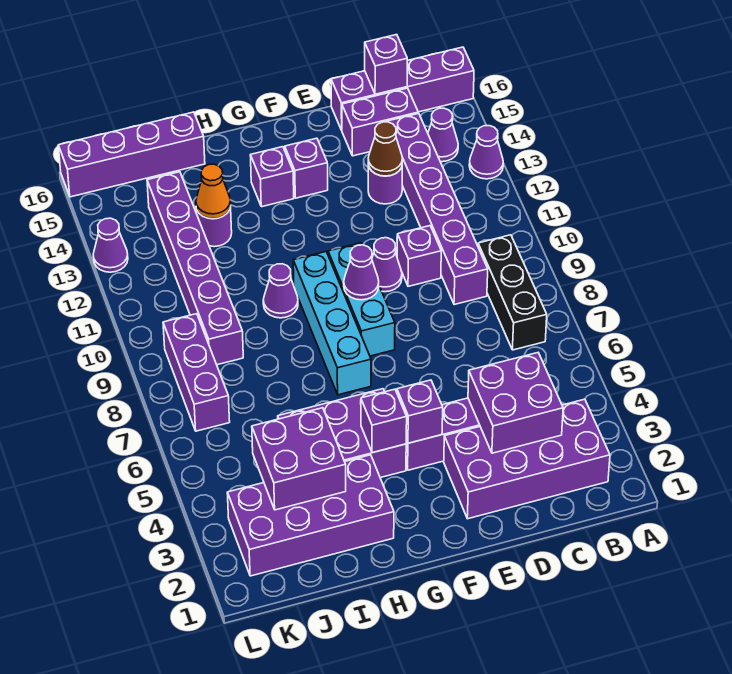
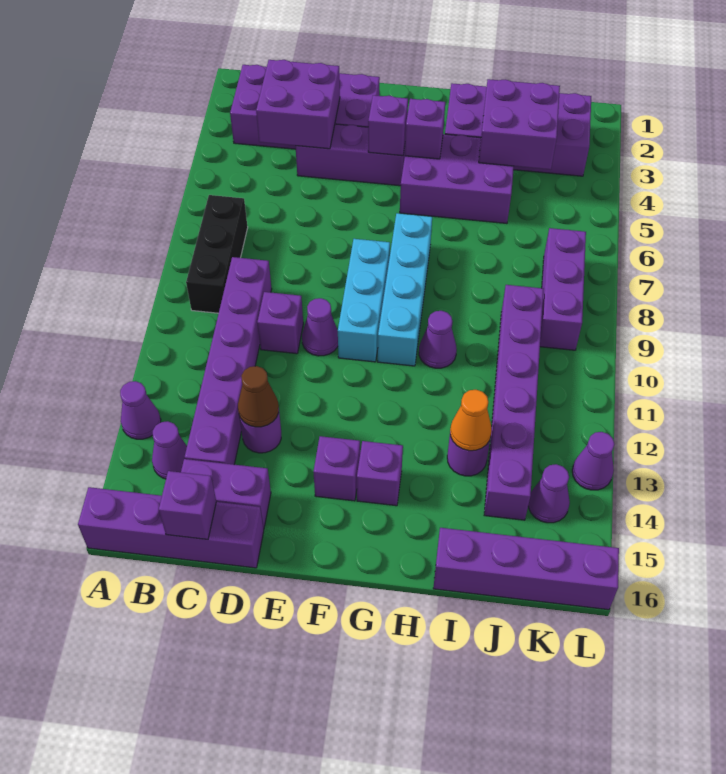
purple 1x1 cone [344,245,379,300] -> purple 1x1 cone moved to [528,464,570,523]

